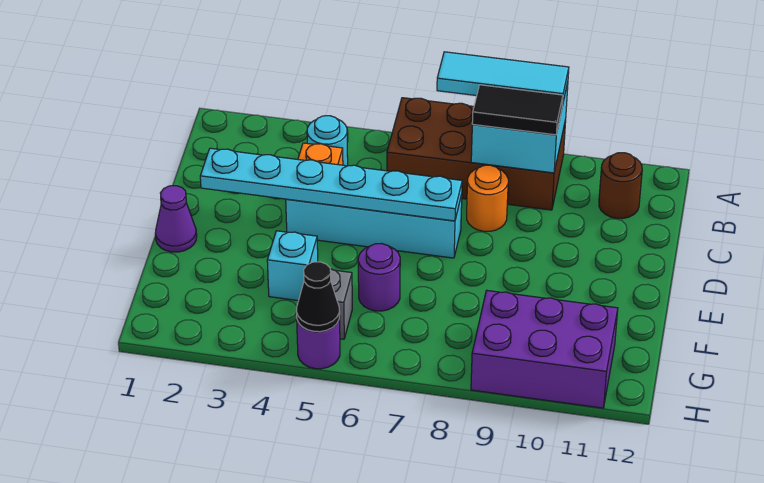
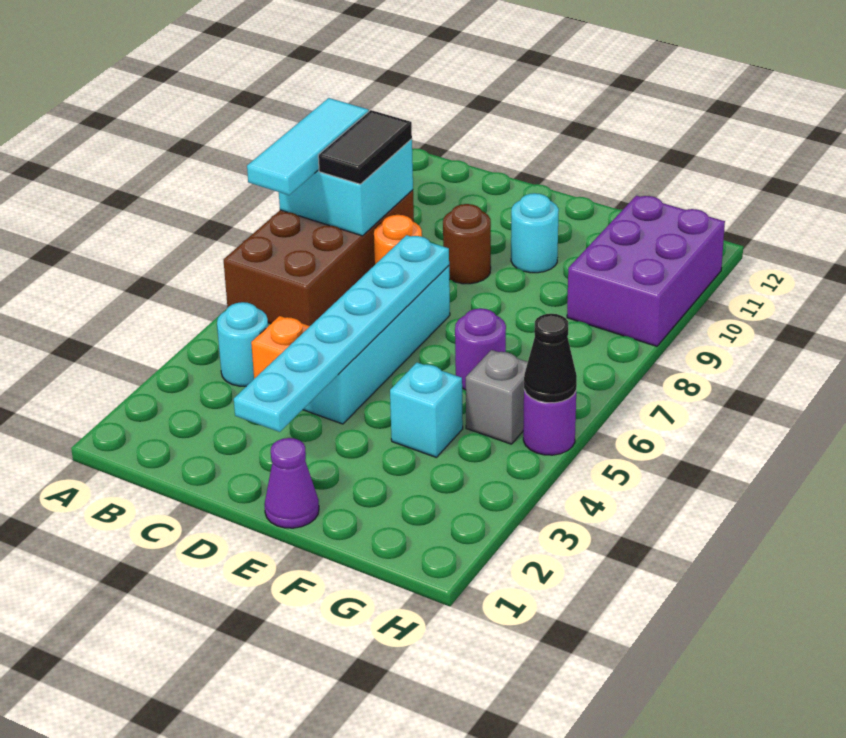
brown 1x1 round brick [599,153,642,219] -> brown 1x1 round brick moved to [443,204,491,284]
none -> cyan 1x1 round brick [511,193,559,273]

